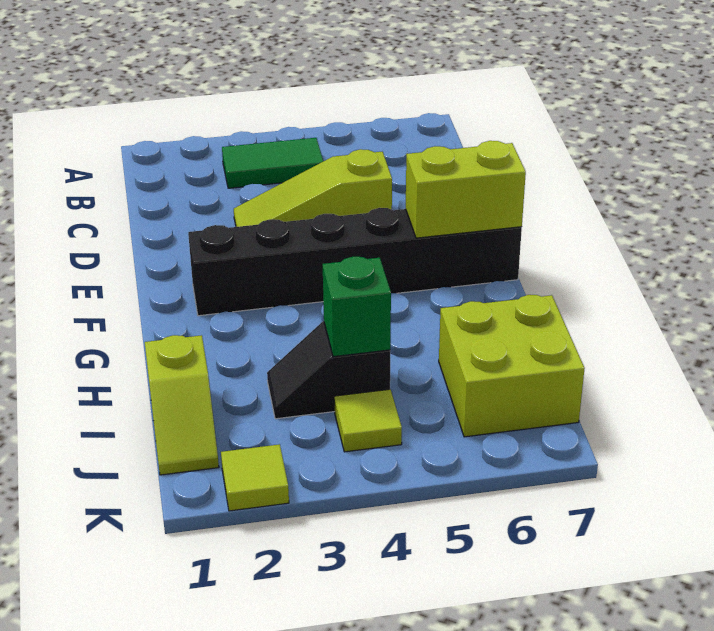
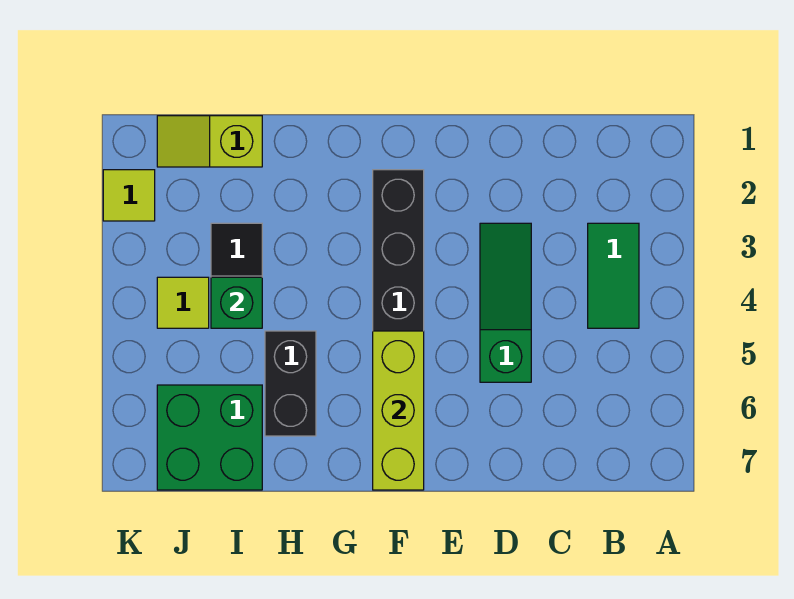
lime 1x3 slope [234,149,392,227] -> green 1x3 slope [480,223,531,382]
lime 1x2 brick [406,141,526,238] -> lime 1x3 brick [373,331,424,490]
none -> black 1x2 brick [265,331,316,436]
lime 2x2 brick [439,295,585,437] -> green 2x2 brick [157,385,262,490]

